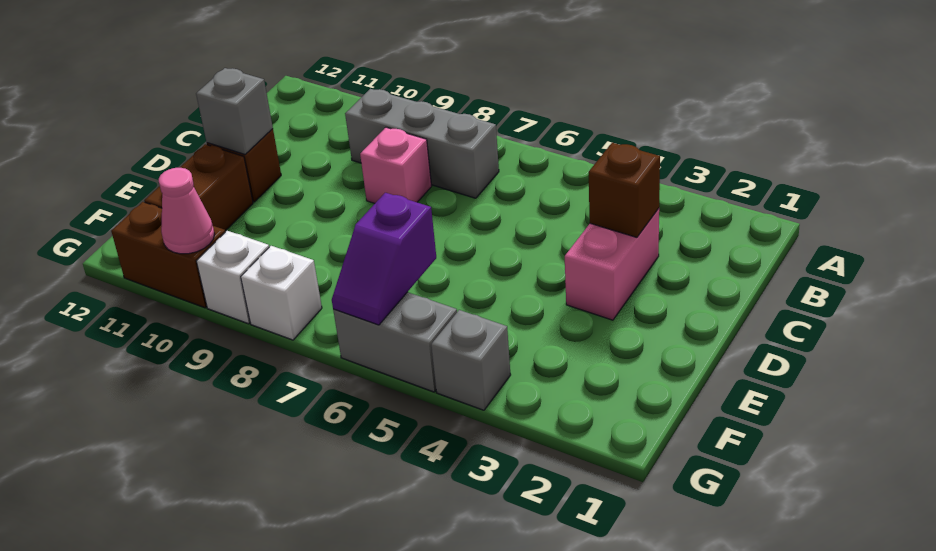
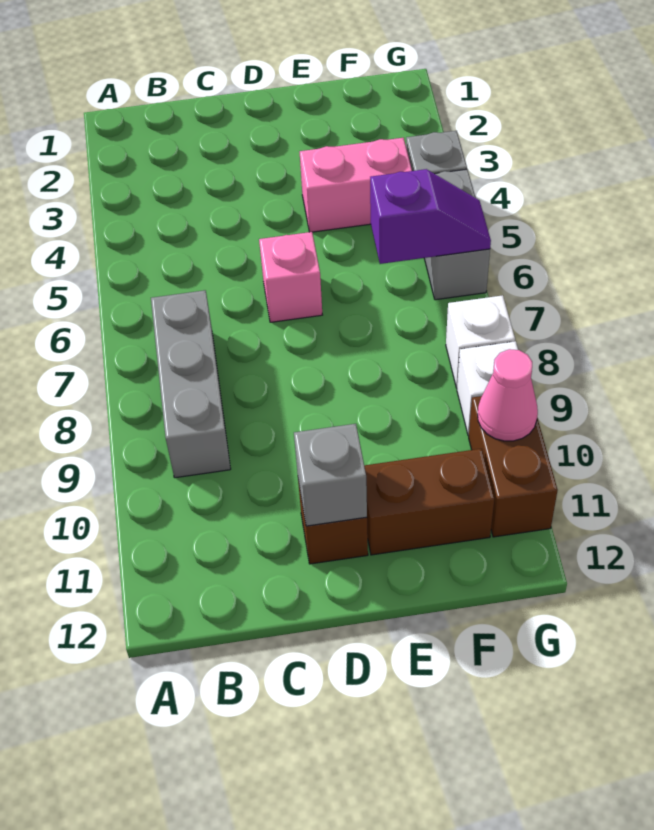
pink 1x2 brick [565,208,659,320] -> pink 1x2 brick moved to [300,138,412,232]
brown 1x1 brick [589,143,660,237] -> none
pink 1x1 brick [360,127,432,203] -> pink 1x1 brick moved to [259,232,322,322]

